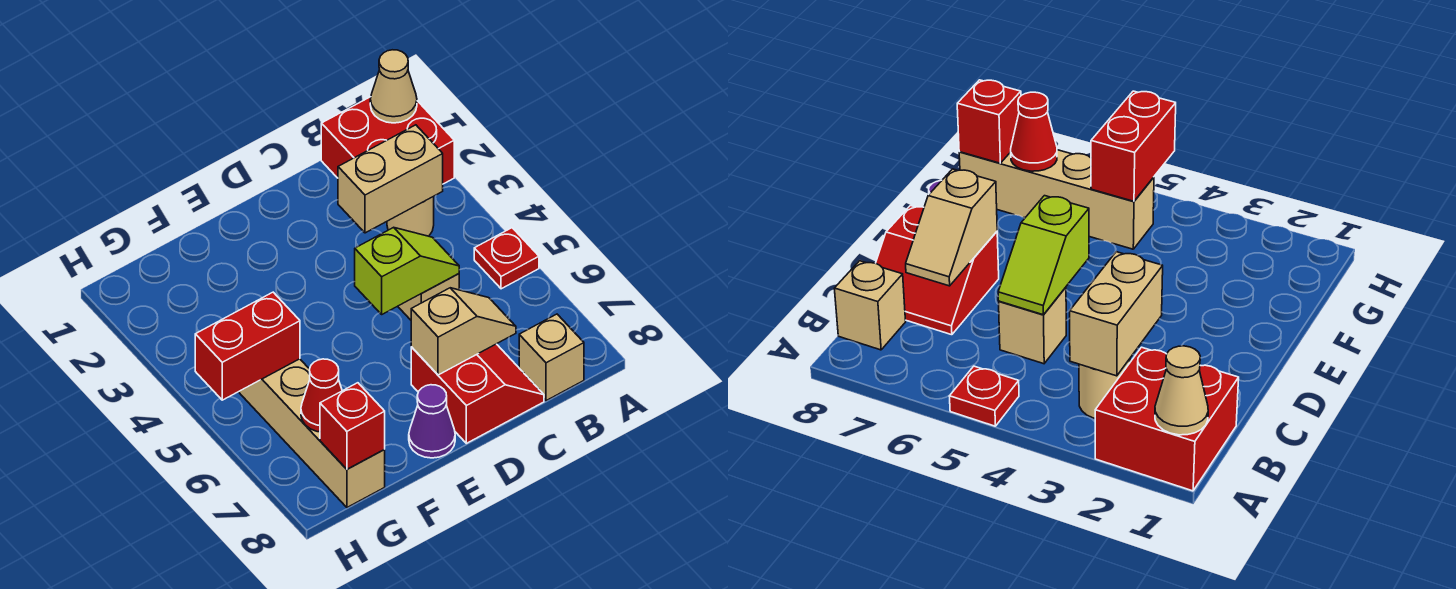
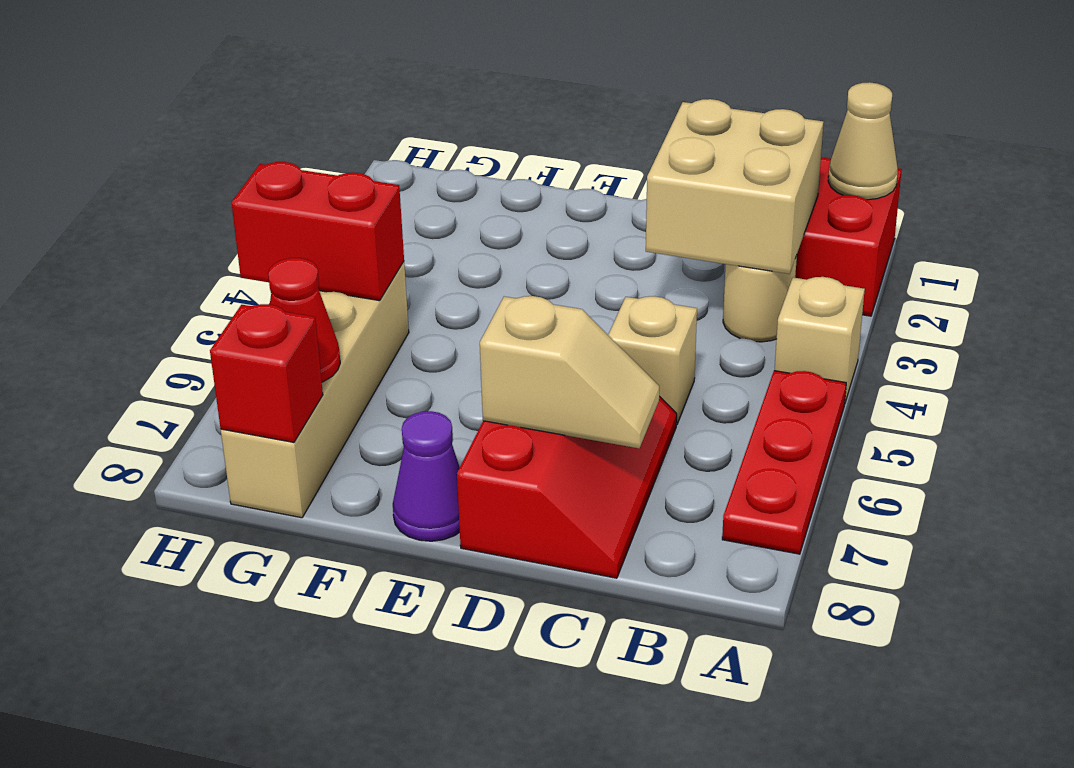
red 1x1 plate [474,228,539,289] -> red 1x3 plate [722,371,846,554]
tan 1x2 brick [338,125,443,233] -> tan 2x2 brick [646,99,824,274]
tan 1x1 brick [519,314,584,401] -> tan 1x1 brick moved to [774,277,865,402]
lime 1x2 slope [355,227,459,314] -> none
red 2x2 slope [411,344,544,443] -> red 2x3 slope [457,396,677,578]

